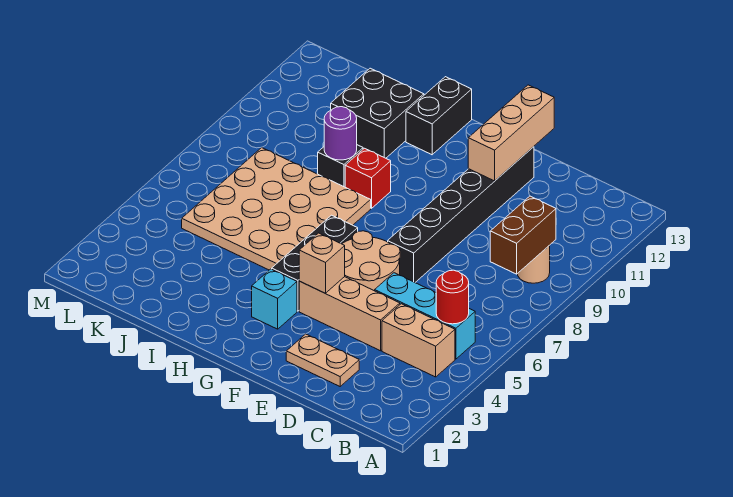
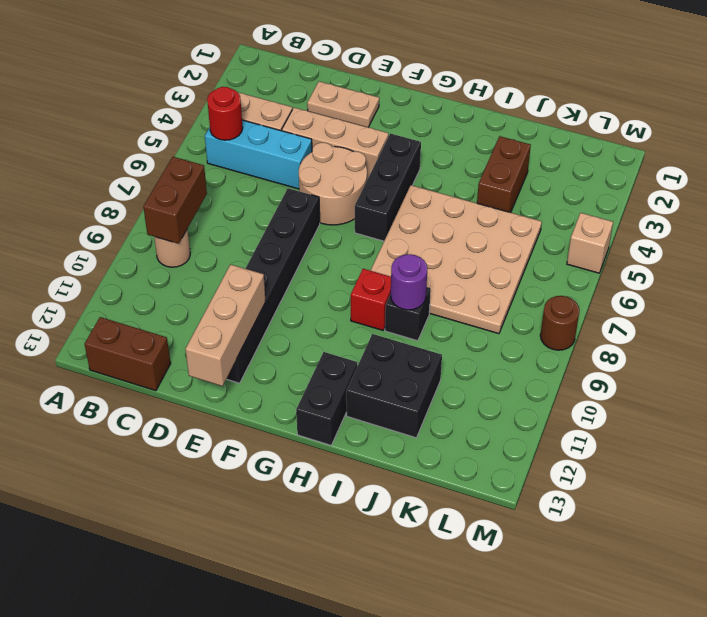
none -> brown 1x2 brick [85,317,171,391]
tan 1x1 brick [299,233,345,293] -> tan 1x1 brick moved to [567,213,613,273]
cyan 1x1 brick [252,269,297,329] -> none
none -> brown 1x2 brick [477,136,531,213]
none -> brown 1x1 round brick [540,296,580,350]

